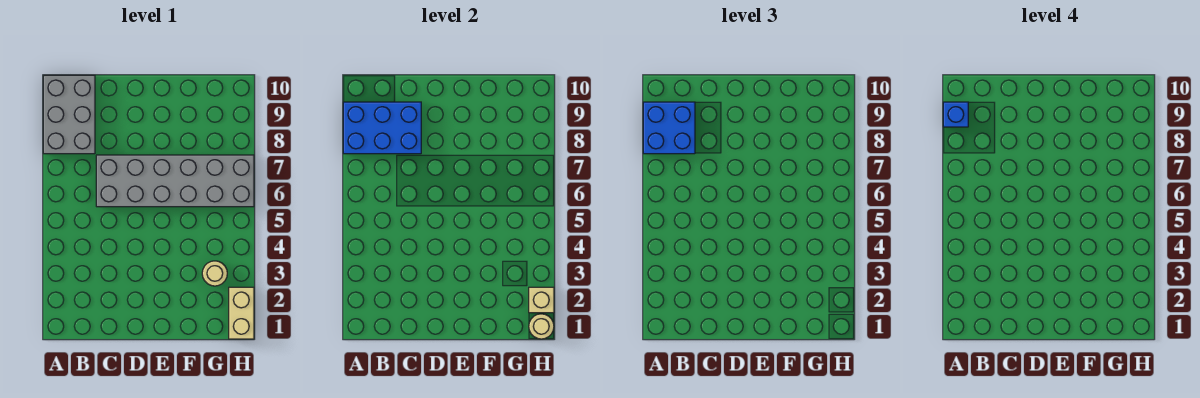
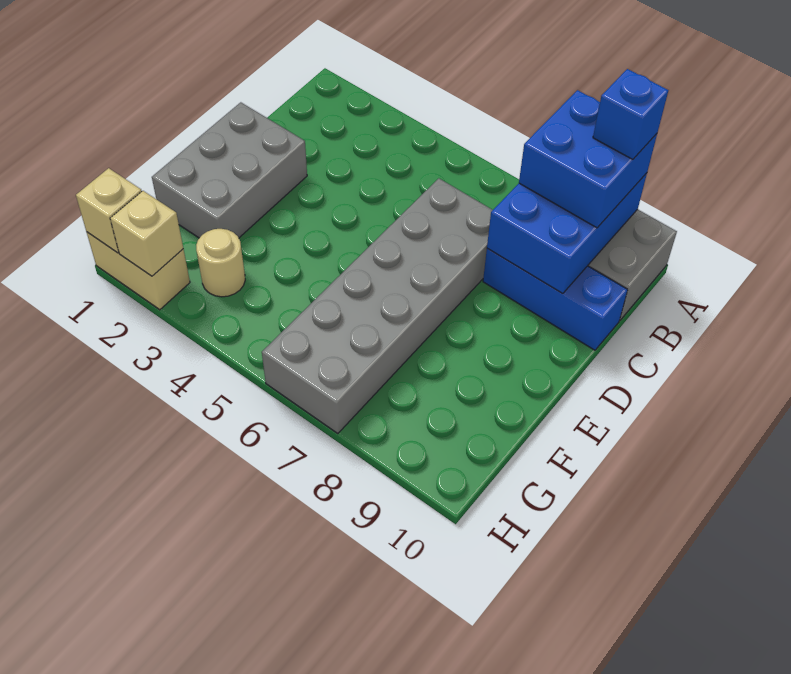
none -> blue 1x3 brick [483,248,628,350]
none -> grey 2x3 brick [152,102,307,238]
tan 1x1 round brick [529,314,554,339] -> tan 1x1 brick [76,168,142,253]

